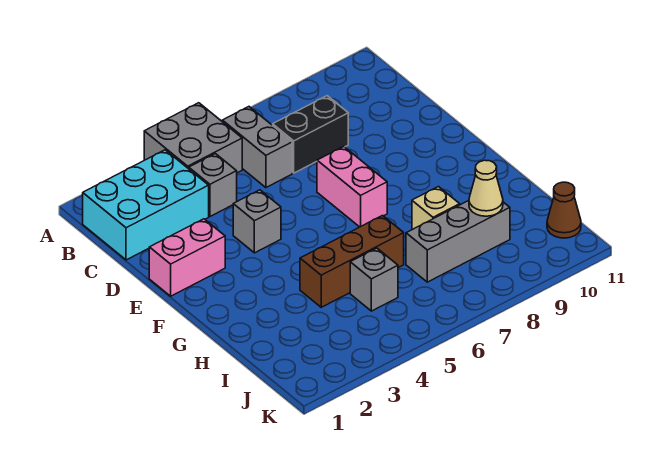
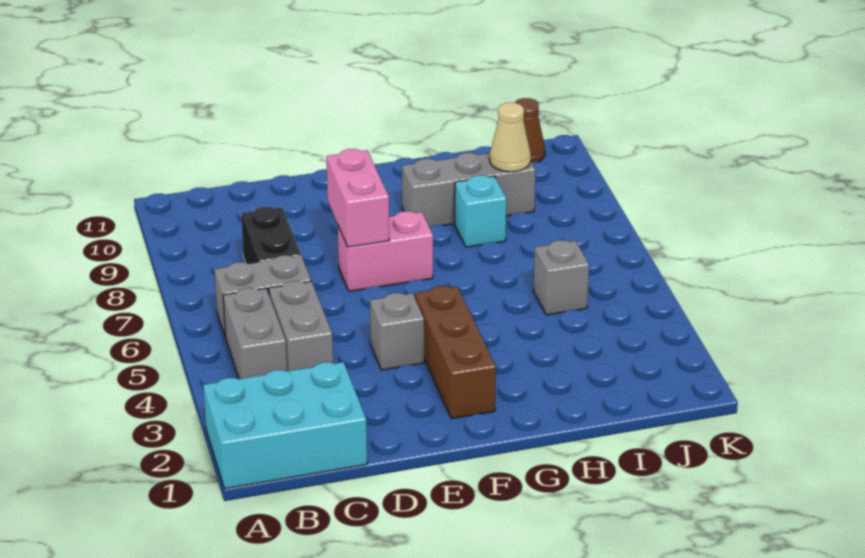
grey 2x2 brick [144,103,242,173] -> grey 1x2 brick [223,288,287,379]
cyan 2x3 brick [83,150,209,260] -> cyan 2x3 brick turned to [203,362,367,489]
grey 1x1 brick [189,154,237,216] -> grey 1x2 brick [269,281,333,371]
pink 1x2 brick [149,219,225,296] -> pink 1x2 brick moved to [326,149,389,247]
brown 1x3 brick [300,216,404,307] -> brown 1x3 brick moved to [415,286,496,419]
tan 1x1 brick [412,187,460,230] -> cyan 1x1 brick [455,175,506,247]
grey 1x3 brick [406,201,510,282] -> grey 1x3 brick turned to [402,153,536,227]

